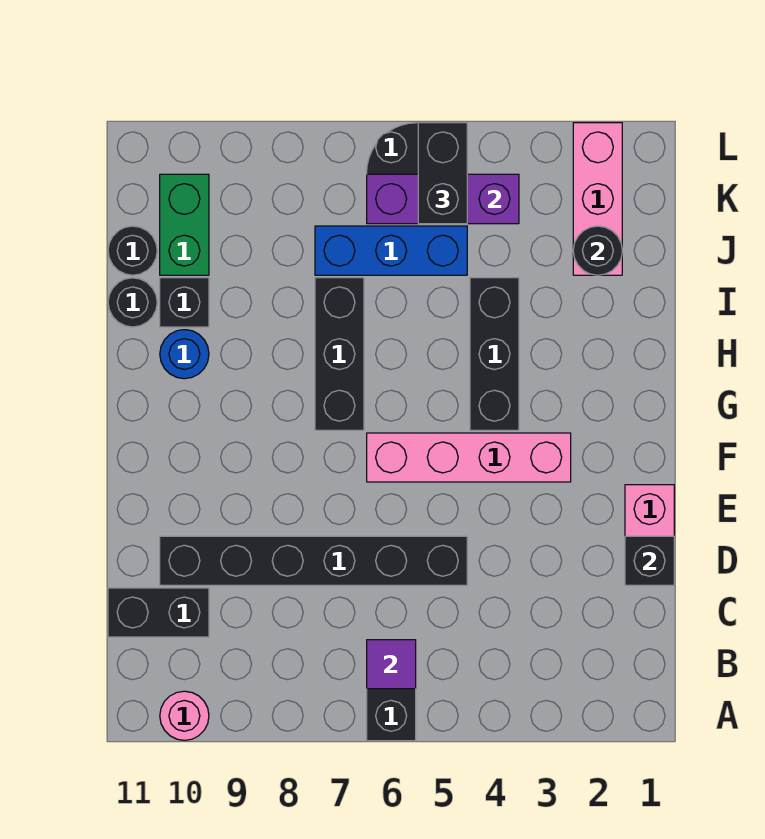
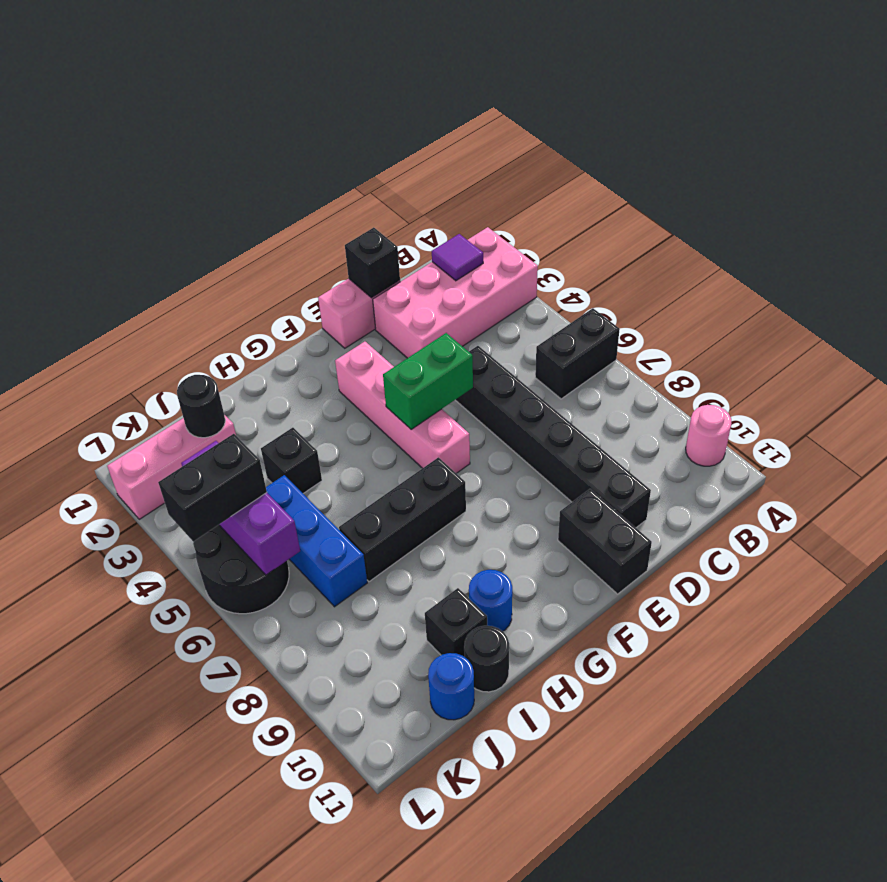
none -> pink 2x4 brick [373,227,538,358]
purple 1x1 tile [367,640,416,689] -> purple 1x1 tile moved to [432,234,483,281]
black 1x2 brick [108,588,209,637] -> black 1x2 brick moved to [558,489,652,594]
black 1x3 brick [470,278,519,430] -> black 1x1 brick [261,428,322,493]
green 1x2 brick [160,174,209,275] -> green 1x2 brick moved to [383,333,473,430]
black 1x1 round brick [108,226,157,275] -> blue 1x1 round brick [428,653,474,720]

